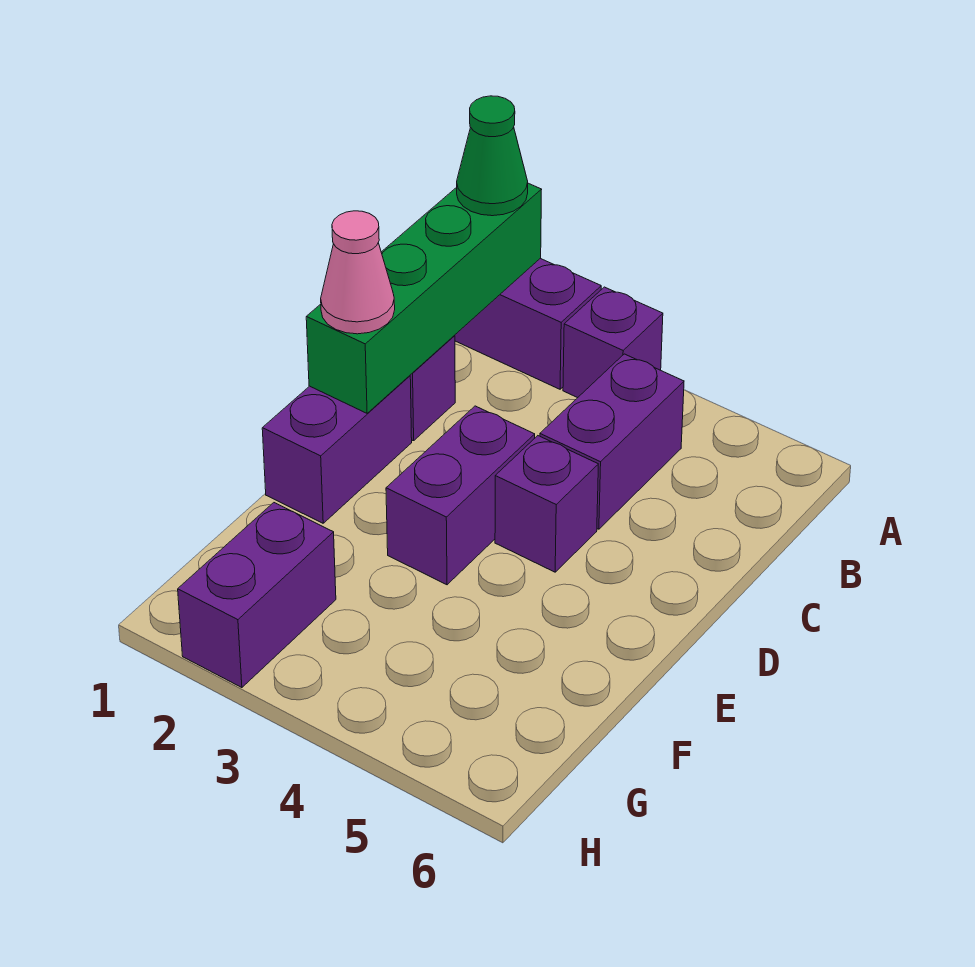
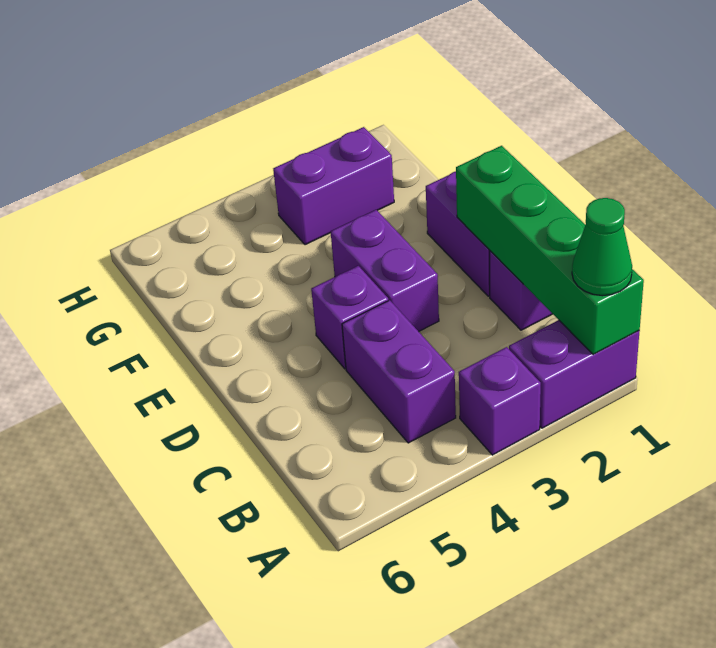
pink 1x1 cone [321,211,395,334] -> none
purple 1x2 brick [178,503,336,688] -> purple 1x2 brick turned to [273,127,394,245]

